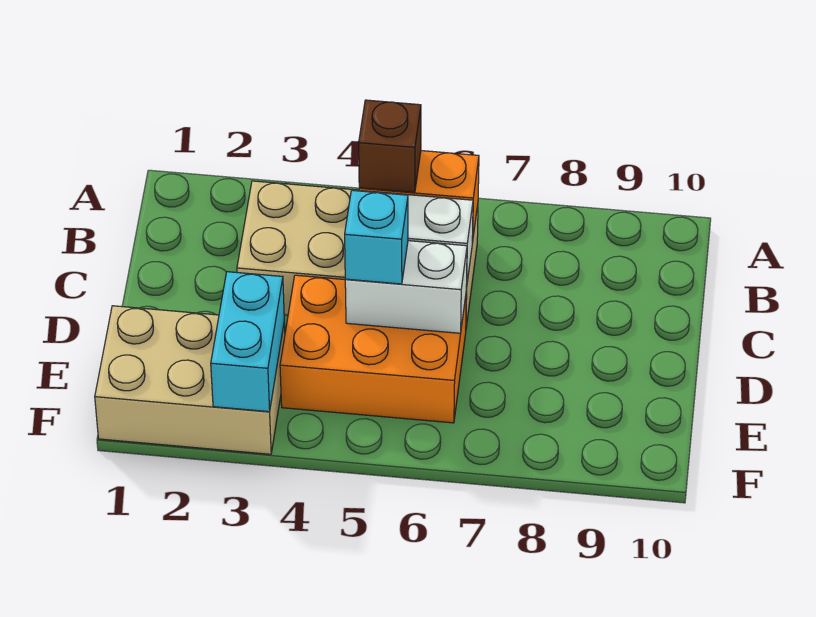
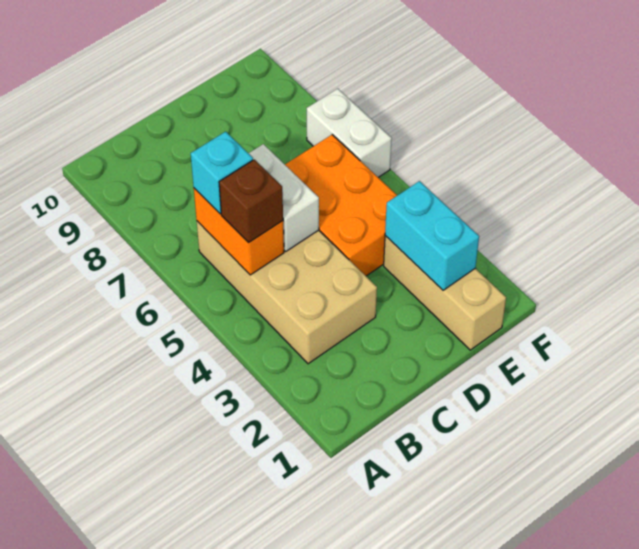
white 1x2 brick [345,241,467,333] -> white 1x2 brick moved to [307,89,392,177]
cyan 1x1 brick [345,190,408,284] -> cyan 1x1 brick moved to [191,132,253,214]
tan 2x3 brick [95,306,285,454] -> tan 1x3 brick [384,236,506,350]
cyan 1x2 brick [211,272,284,412] -> cyan 1x2 brick turned to [385,181,479,290]

